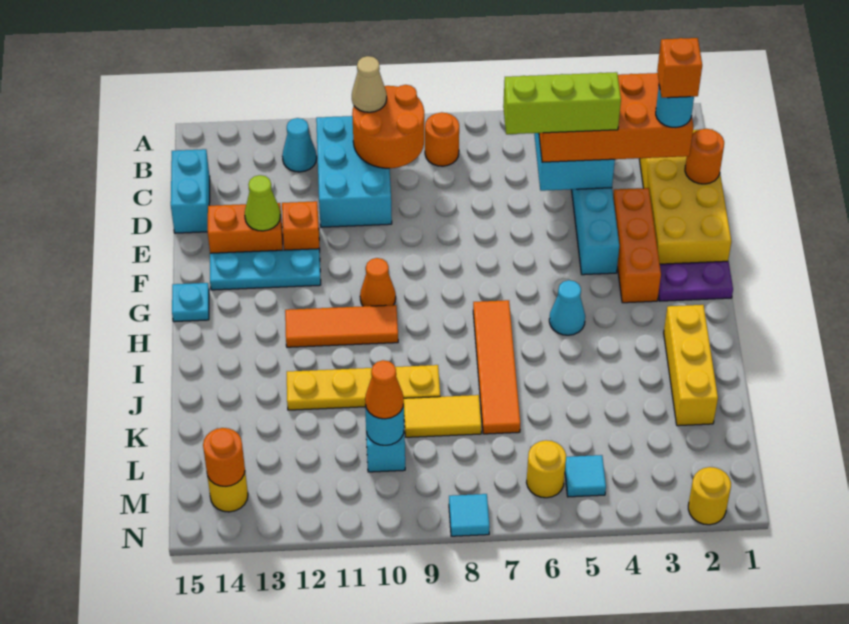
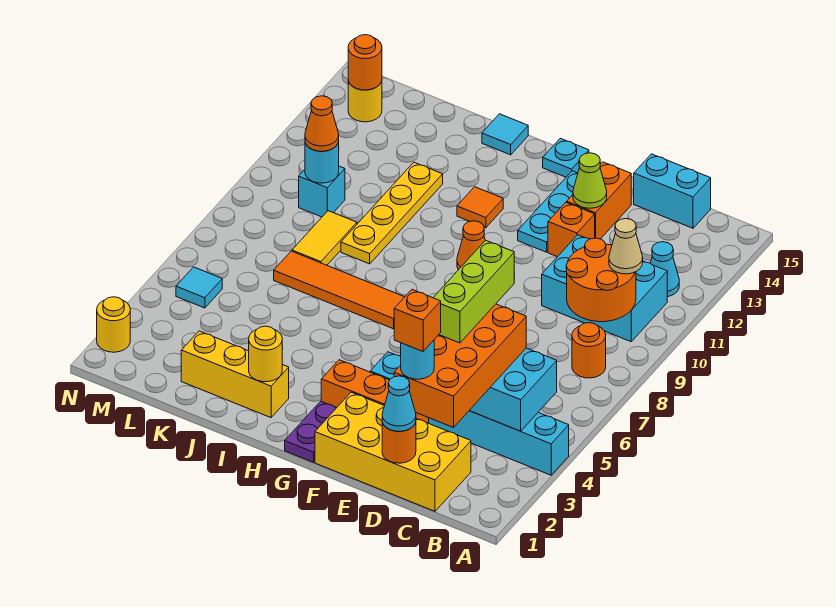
cyan 1x1 cone [549,280,585,335] -> cyan 1x1 cone moved to [382,376,416,431]
orange 1x3 tile [285,305,398,347] -> orange 1x1 tile [457,187,503,228]
yellow 1x1 round brick [527,440,566,498] -> yellow 1x1 round brick moved to [249,326,282,382]
cyan 1x1 tile [449,494,490,536] -> cyan 1x1 tile moved to [482,114,528,155]

